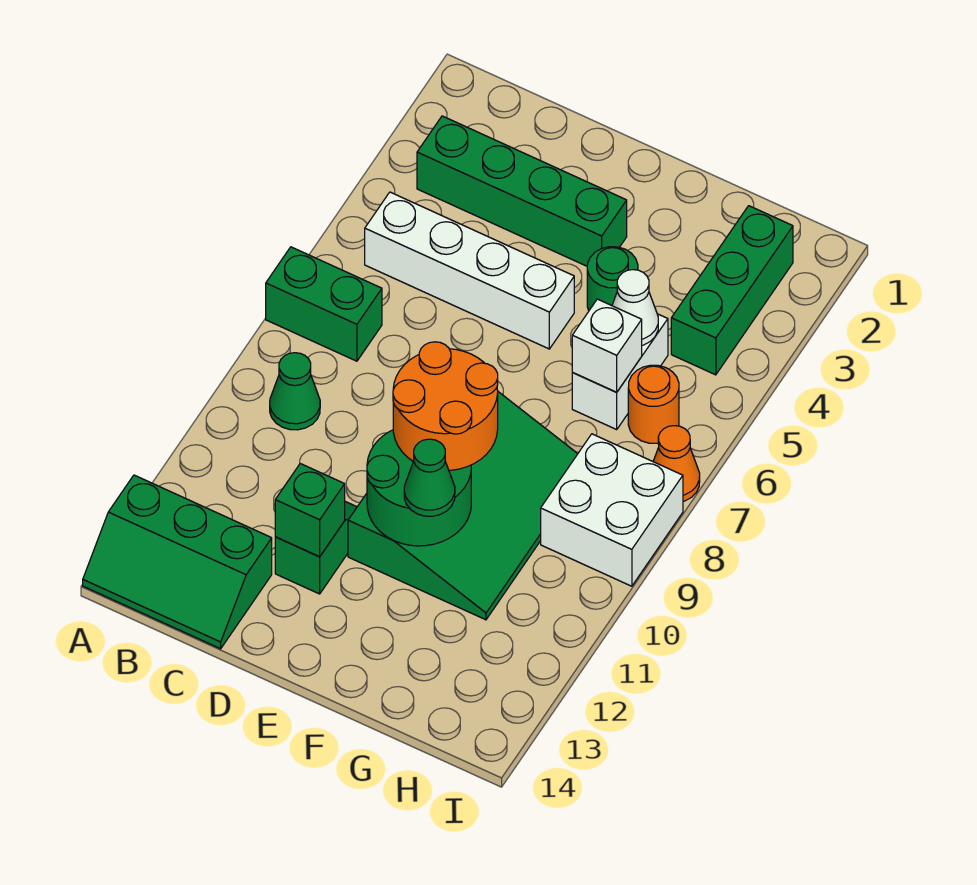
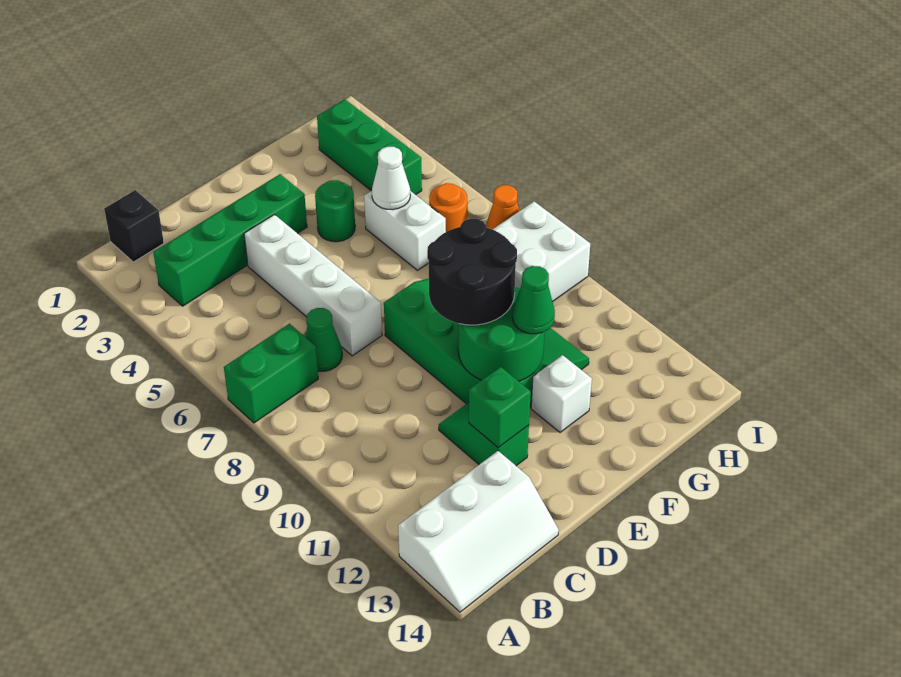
green 2x3 slope [83,475,272,649] -> white 2x3 slope [398,451,559,612]
none -> black 1x1 brick [104,190,164,262]
white 1x4 brick [365,192,574,349] -> white 1x4 brick turned to [244,215,382,356]
green 1x1 cone [270,353,320,430] -> green 1x1 cone moved to [305,308,342,371]
orange 2x2 round brick [393,342,498,470] -> black 2x2 round brick [427,219,517,325]
white 1x1 brick [572,299,642,392] -> white 1x1 brick moved to [531,355,592,432]

